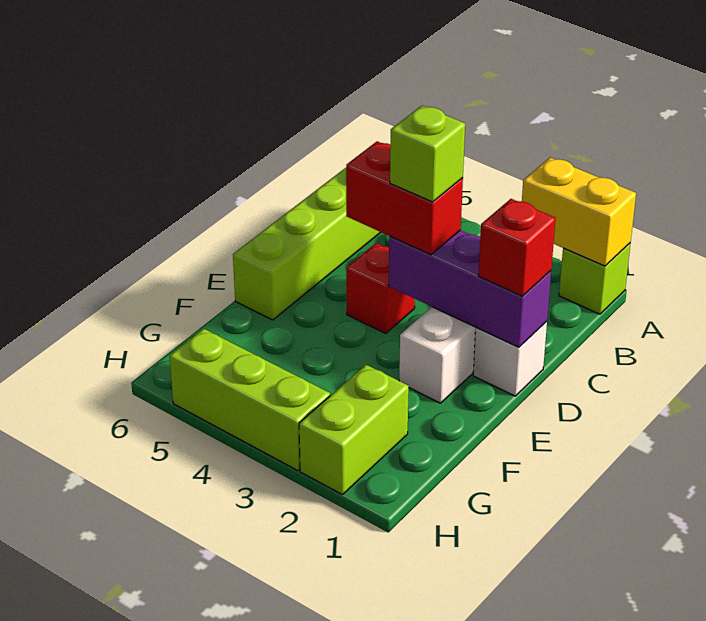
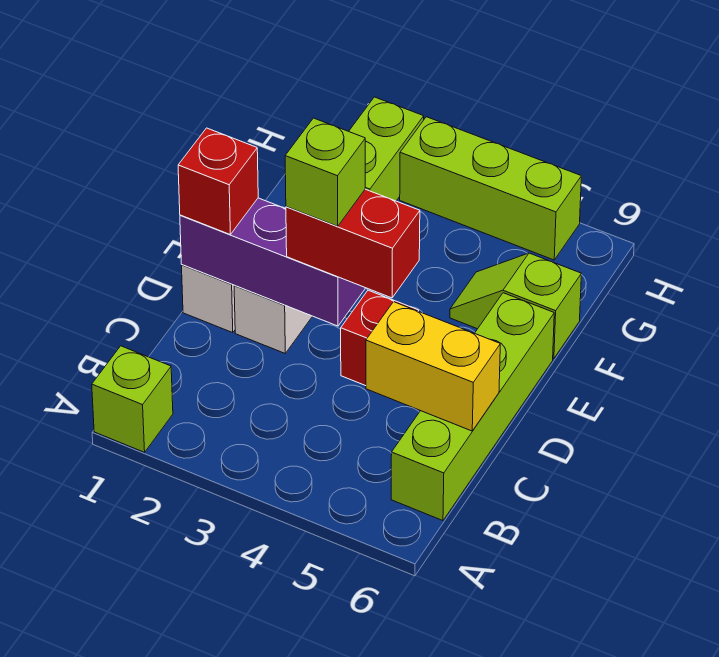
yellow 1x2 brick [522,157,636,266] -> yellow 1x2 brick moved to [366,302,500,431]
none -> lime 1x2 slope [450,253,581,359]

